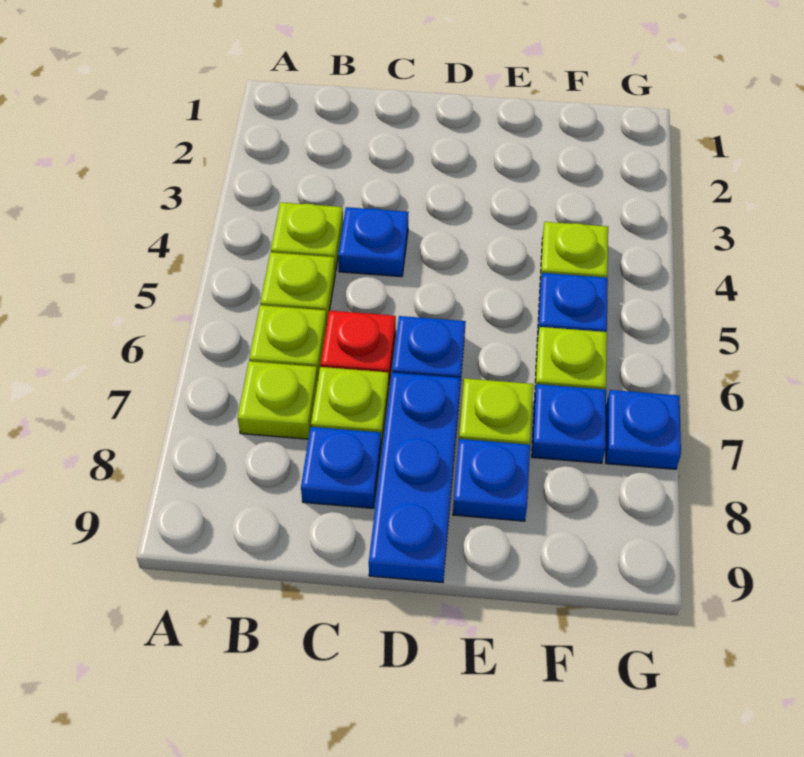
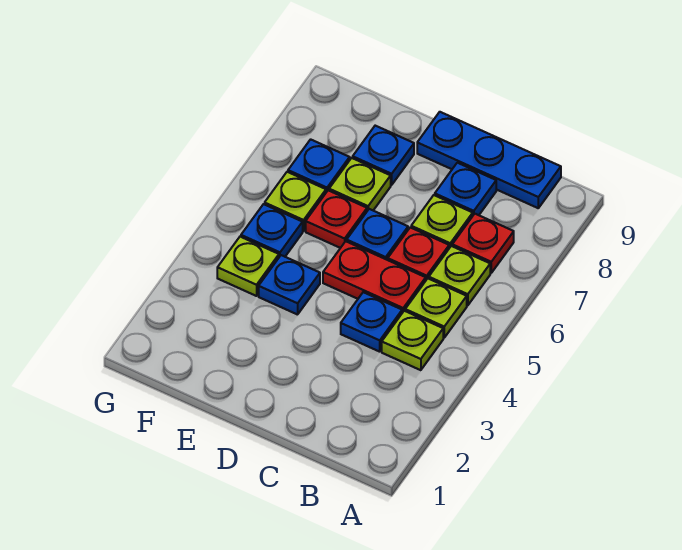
lime 1x1 plate [238,361,318,439] -> red 1x1 plate [452,214,514,273]
none -> red 1x2 plate [323,241,426,313]
blue 1x3 plate [369,373,461,583] -> blue 1x3 plate turned to [417,112,561,208]
none -> red 1x1 plate [306,190,367,248]
blue 1x1 plate [605,390,681,469] -> blue 1x1 plate moved to [259,255,320,315]

